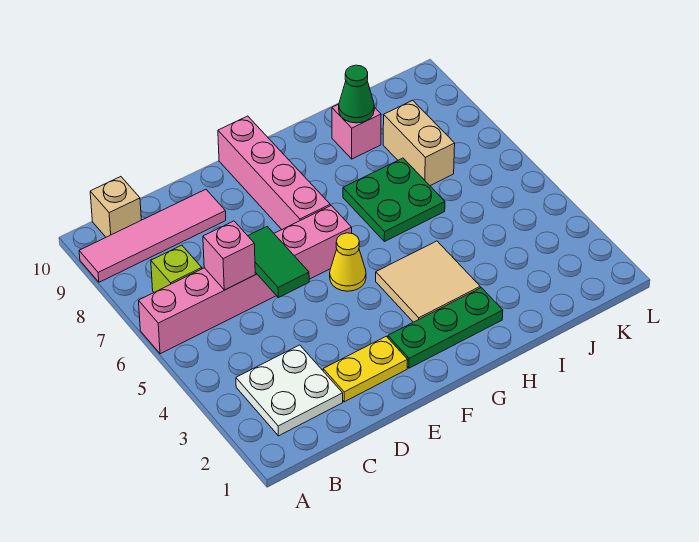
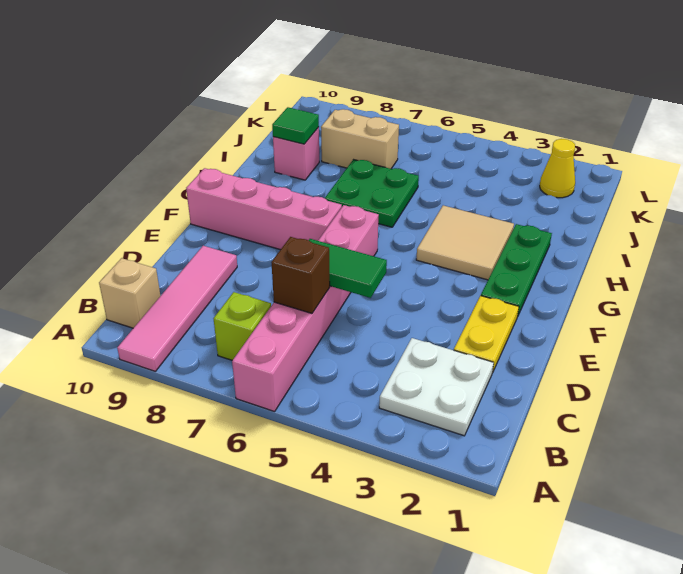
pink 1x1 brick [203,221,255,290] -> brown 1x1 brick [271,237,330,313]
yellow 1x1 cone [330,233,366,291] -> yellow 1x1 cone moved to [540,139,575,198]
green 1x1 cone [339,65,374,123] -> green 1x1 tile [272,107,319,144]

